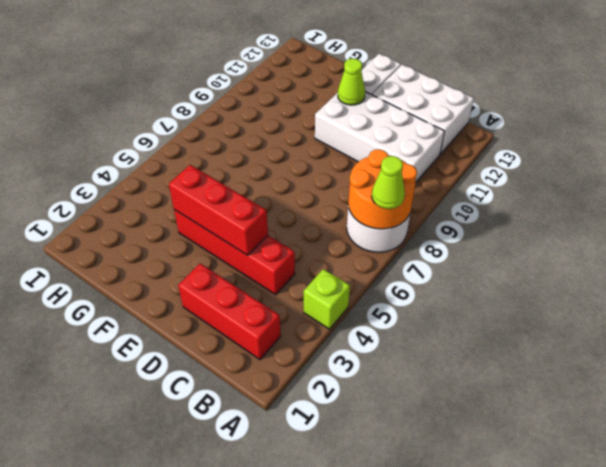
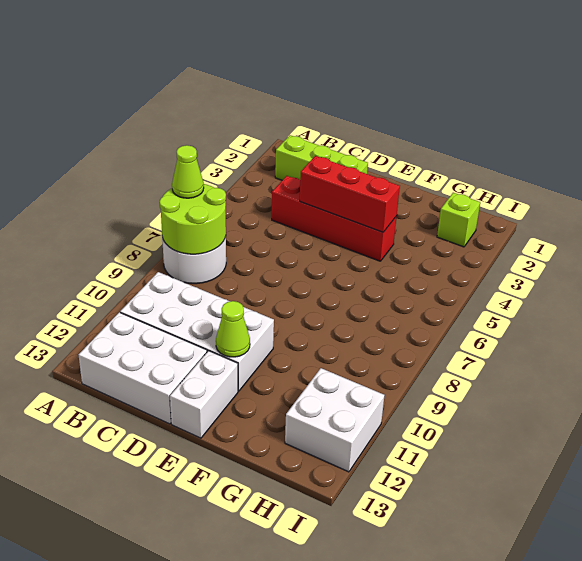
lime 1x1 brick [304,269,350,329] -> lime 1x1 brick moved to [437,193,480,247]
orange 2x2 round brick [348,149,417,229] -> lime 2x2 round brick [160,184,226,254]
red 1x3 brick [178,263,281,360] -> lime 1x3 brick [275,135,368,180]
none -> white 2x2 brick [285,368,385,472]

